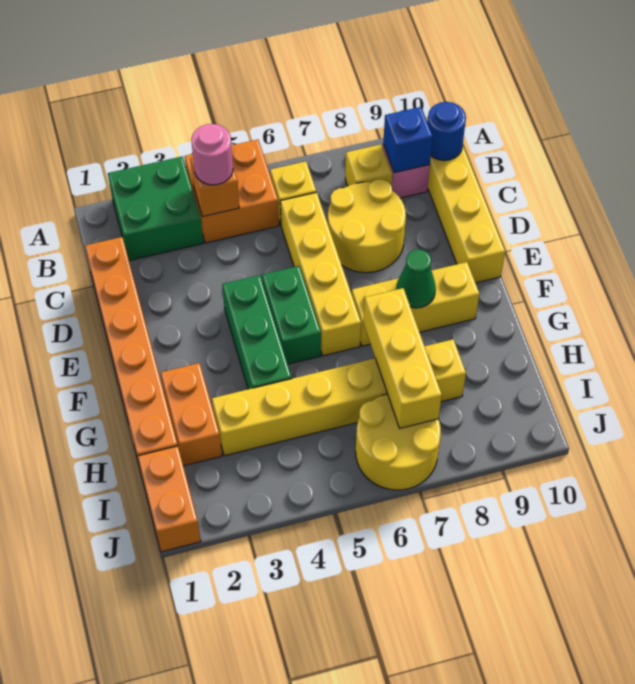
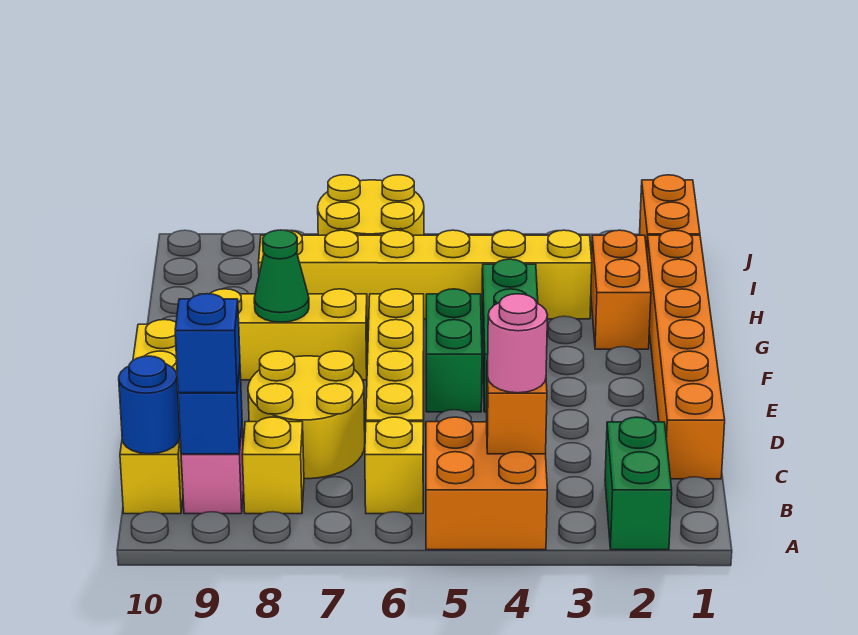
green 2x2 brick [108,157,203,261] -> green 1x2 brick [605,417,672,550]
none -> blue 1x1 brick [175,294,240,393]
yellow 1x3 brick [364,288,442,428] -> none

